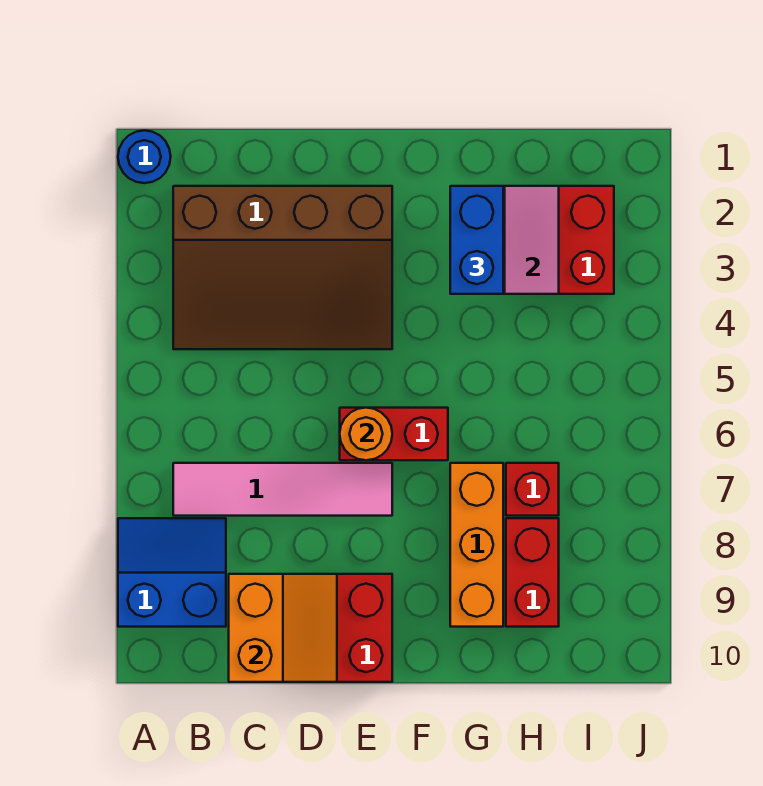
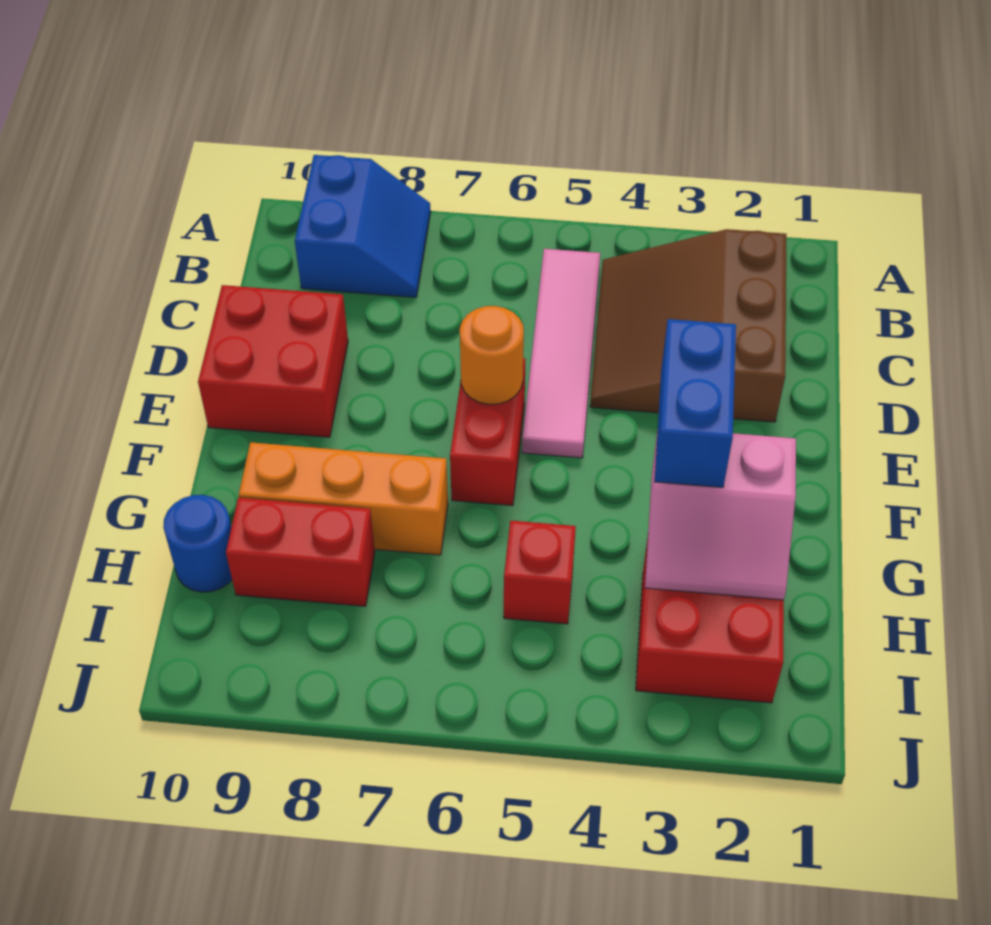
blue 1x1 round brick [118,130,171,183] -> blue 1x1 round brick moved to [163,495,232,592]
brown 3x4 slope [173,186,392,349] -> brown 3x3 slope [590,229,787,422]
pink 1x4 tile [173,463,392,516] -> pink 1x4 tile moved to [522,249,600,458]
orange 2x2 slope [229,574,337,682] -> none
blue 1x2 brick [450,186,503,294] -> blue 1x2 brick turned to [655,319,736,487]
red 1x1 brick [506,463,559,516] -> red 1x1 brick moved to [504,521,576,624]

